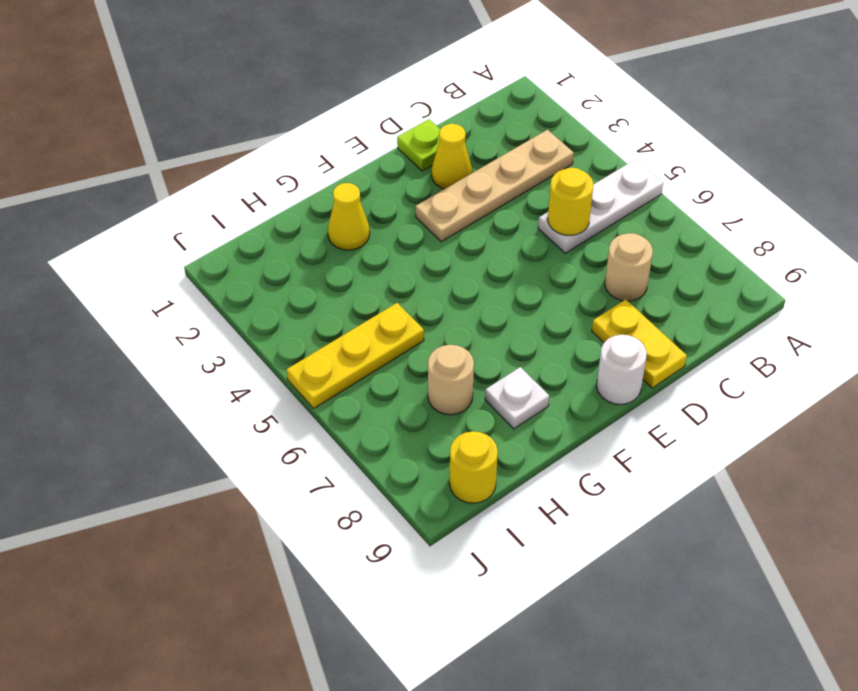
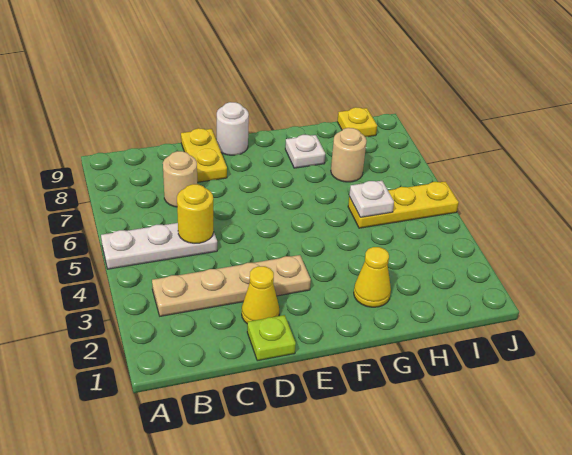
none -> white 1x1 plate [349,181,394,217]
yellow 1x1 round brick [449,431,498,503] -> yellow 1x1 plate [337,107,377,137]

